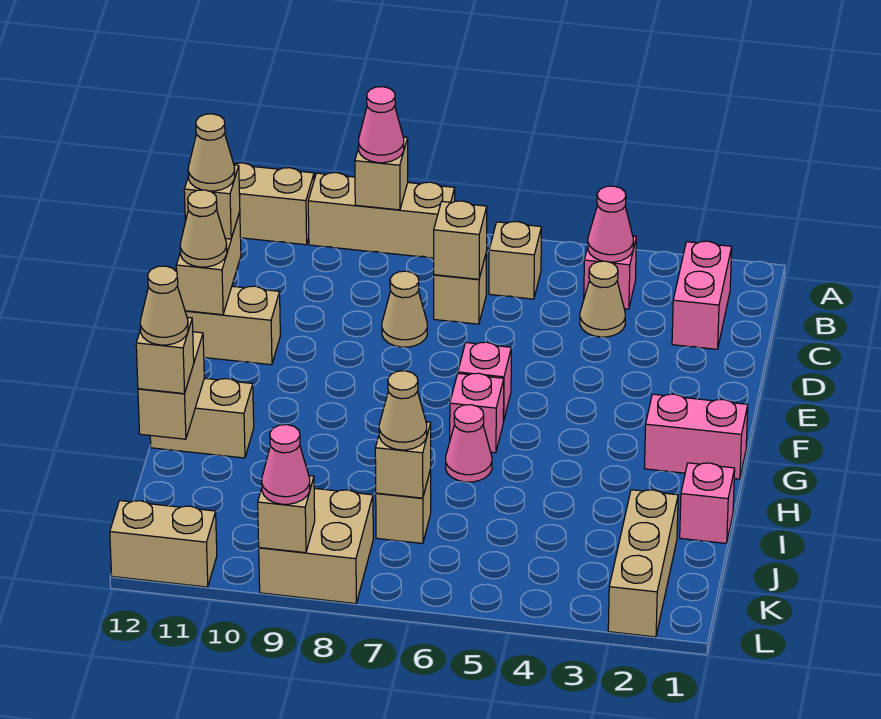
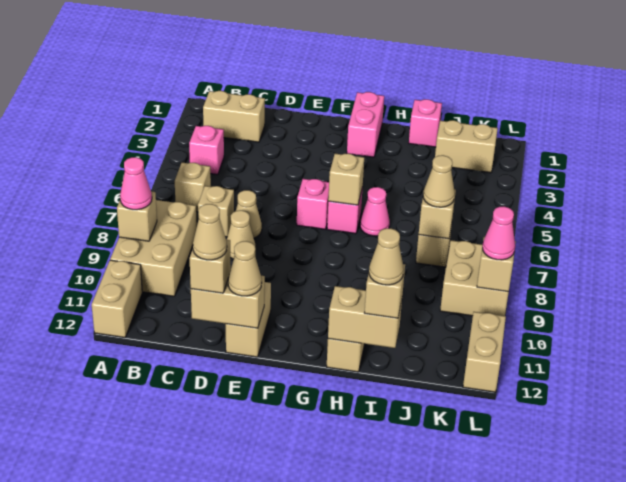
tan 1x3 brick [308,173,455,258] -> tan 2x3 brick [110,200,197,296]
pink 1x2 brick [672,241,732,349] -> tan 1x2 brick [203,91,265,142]
pink 1x1 cone [588,186,633,262] -> none
tan 1x1 cone [580,261,625,337] -> tan 1x1 cone moved to [236,190,262,238]
tan 1x1 brick [434,201,487,279] -> tan 1x1 brick moved to [328,154,364,205]
tan 1x3 brick [608,490,678,637] -> tan 1x2 brick [435,120,498,173]

